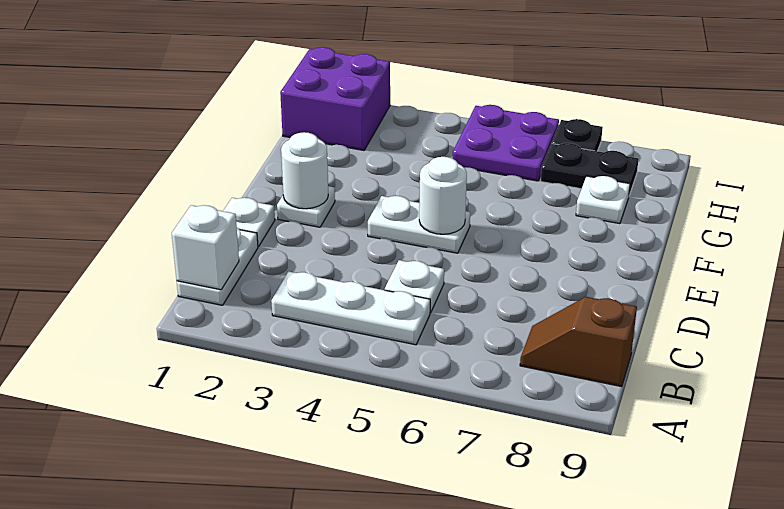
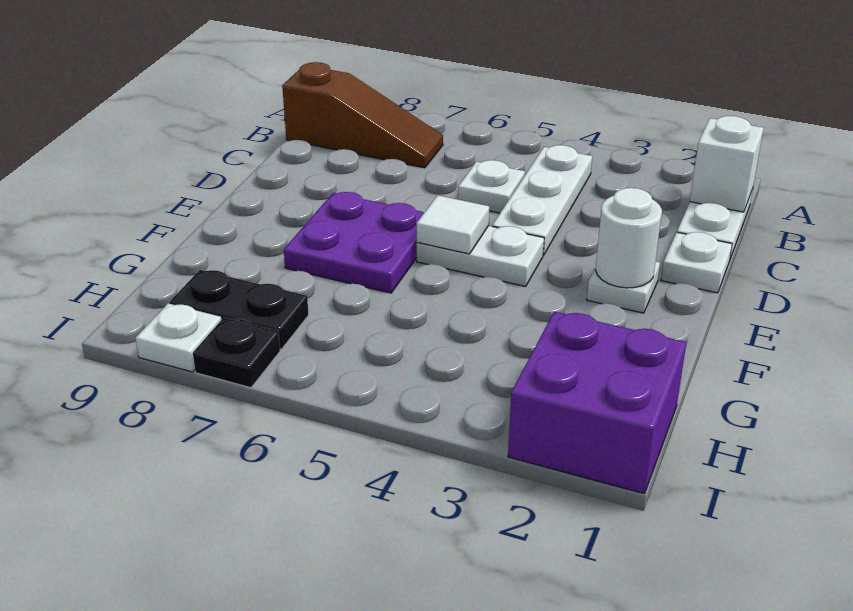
white 1x3 plate [271,271,430,345] -> white 1x3 plate turned to [492,145,592,255]
brown 1x2 slope [520,297,637,387] -> brown 1x3 slope [282,62,443,168]
white 1x1 round brick [419,157,467,234] -> white 1x1 tile [417,195,489,254]
white 1x1 plate [576,176,630,224] -> white 1x1 plate moved to [135,303,221,372]
purple 2x2 plate [453,105,559,181] -> purple 2x2 plate moved to [284,192,424,293]

